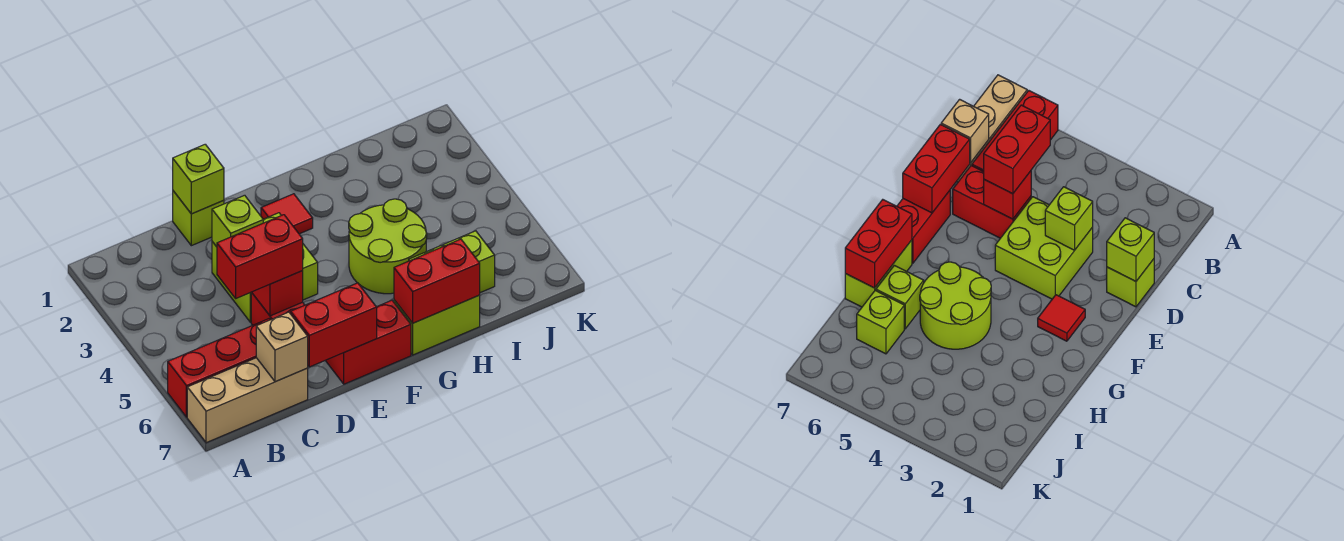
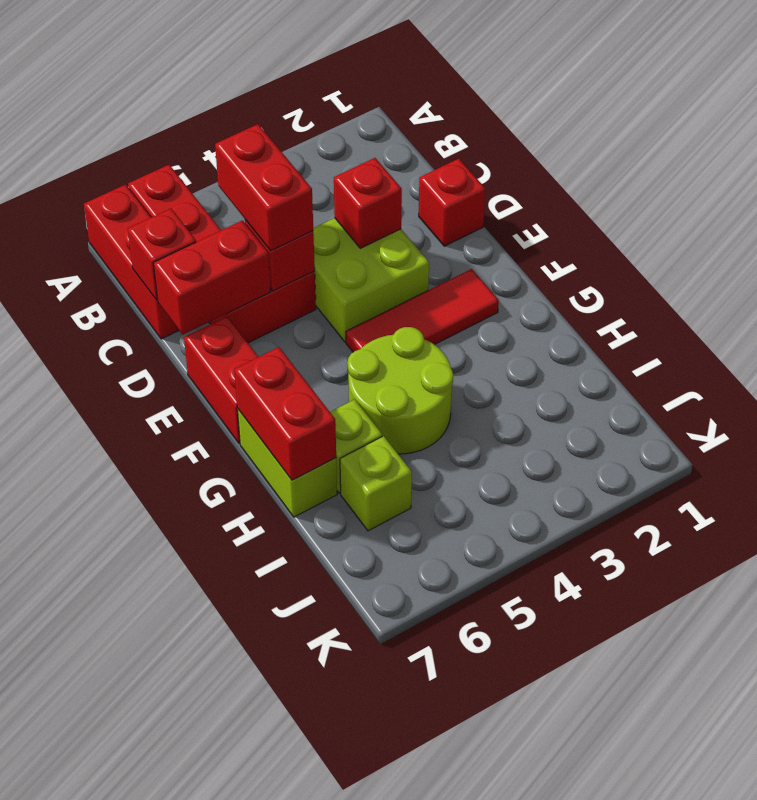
tan 1x3 brick [187,358,308,443] -> red 1x3 brick [84,185,179,339]
tan 1x1 brick [256,312,308,382] -> red 1x1 brick [128,209,196,300]
lime 1x1 brick [173,191,224,246] -> red 1x1 brick [419,159,485,246]
lime 1x1 brick [173,144,224,214] -> none
lime 1x1 brick [212,195,263,247] -> red 1x1 brick [334,158,402,248]
red 1x2 brick [291,283,377,367] -> red 1x2 brick turned to [154,220,271,335]
red 1x1 tile [261,194,313,234] -> red 1x3 tile [346,269,499,352]

